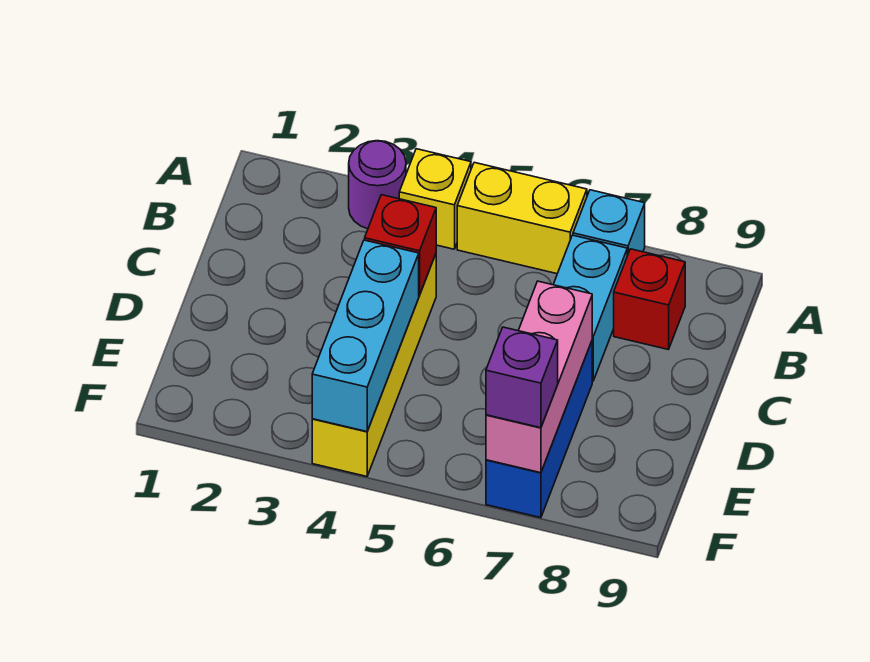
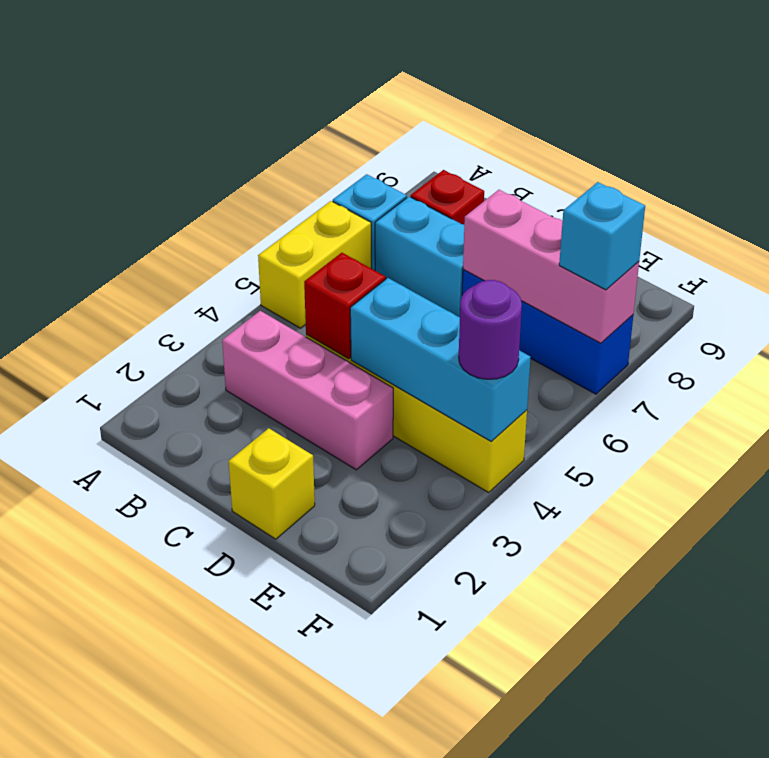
purple 1x1 round brick [349,141,406,229] -> purple 1x1 round brick moved to [459,280,522,379]
yellow 1x1 brick [399,149,471,249] -> yellow 1x1 brick moved to [229,428,315,539]
none -> pink 1x3 brick [222,311,393,470]
purple 1x1 brick [486,327,558,428] -> cyan 1x1 brick [559,182,645,290]

